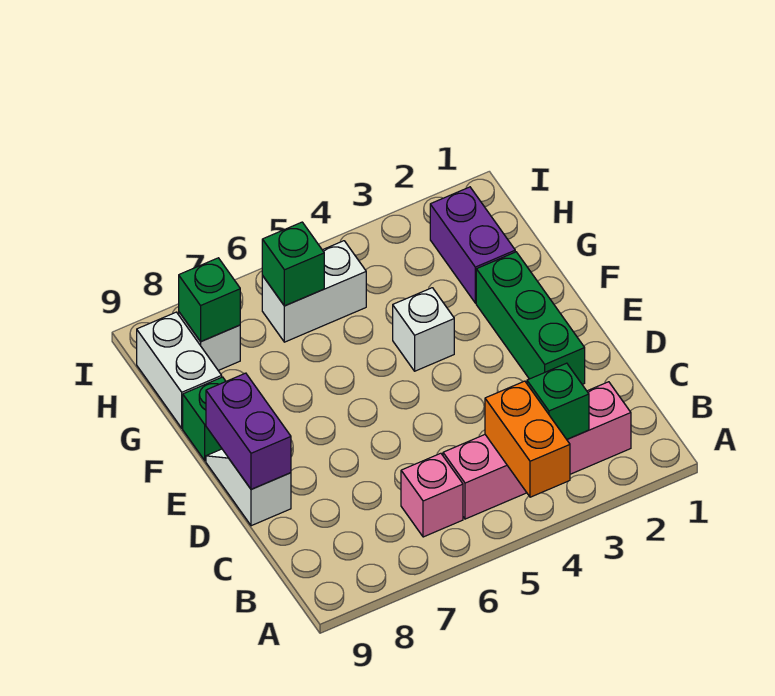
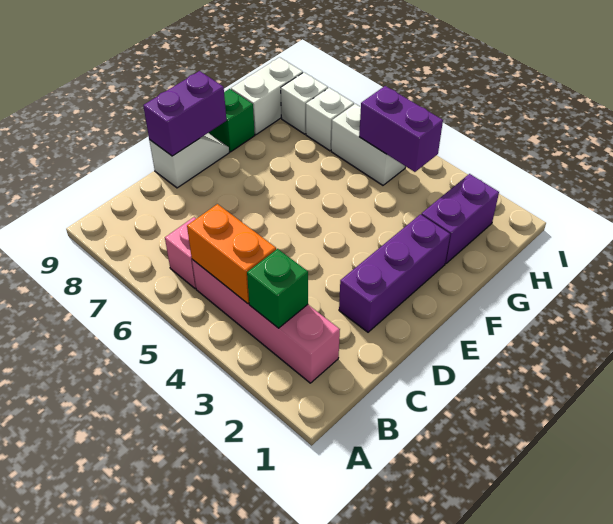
orange 1x2 brick [485,381,570,497] -> orange 1x2 brick turned to [187,204,276,304]
green 1x3 brick [476,252,585,385] -> purple 1x3 brick [339,214,450,332]
white 1x1 brick [393,288,454,371] -> white 1x1 brick moved to [306,88,354,151]
none -> purple 1x2 brick [359,86,443,172]
green 1x1 brick [262,222,324,306] -> none
green 1x1 brick [179,258,240,342] -> none

